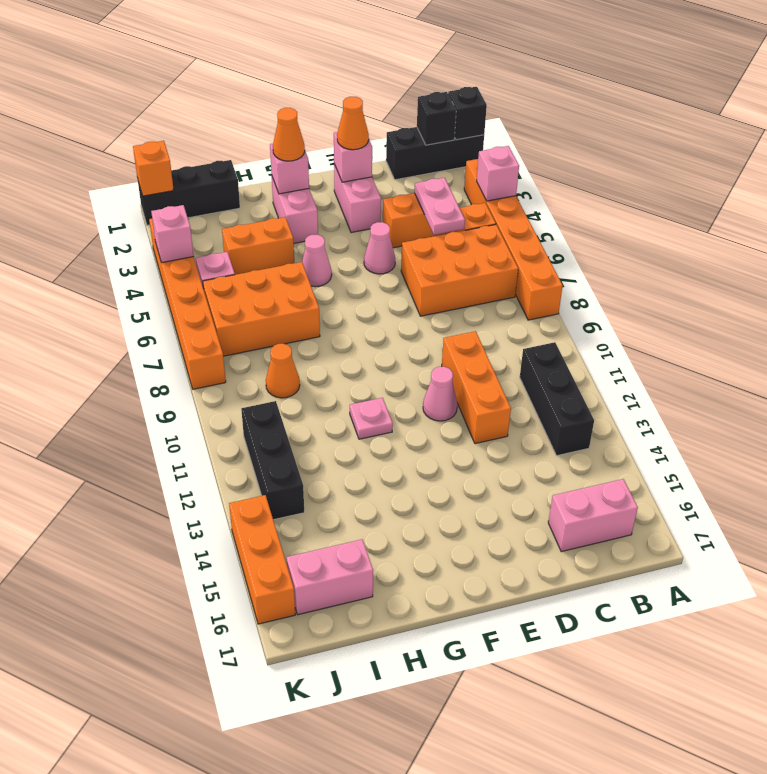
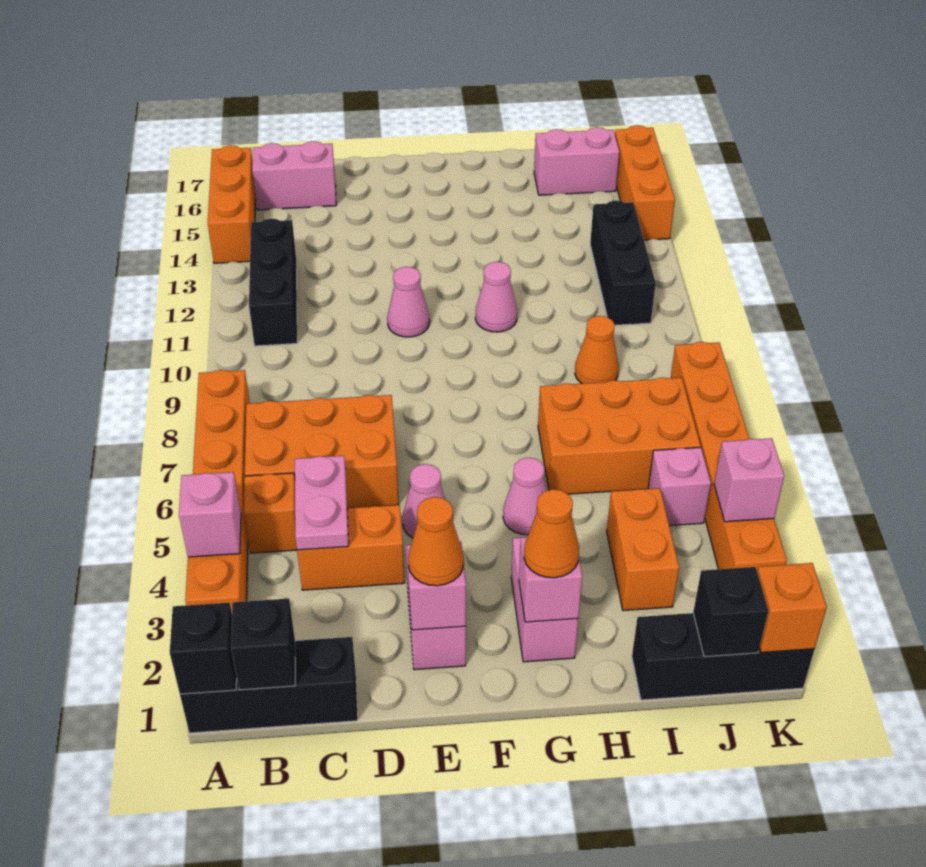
orange 1x3 brick [442,331,511,444] -> orange 1x3 brick moved to [208,145,256,263]
pink 1x1 plate [350,398,393,439] -> pink 1x1 cone [475,262,517,332]
orange 1x2 brick [222,217,294,275] -> orange 1x2 brick turned to [607,488,679,611]
none -> black 1x1 brick [693,567,768,657]

